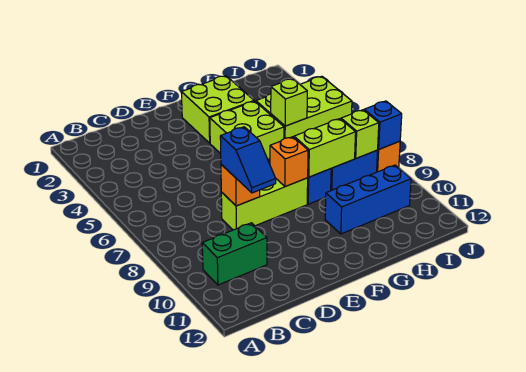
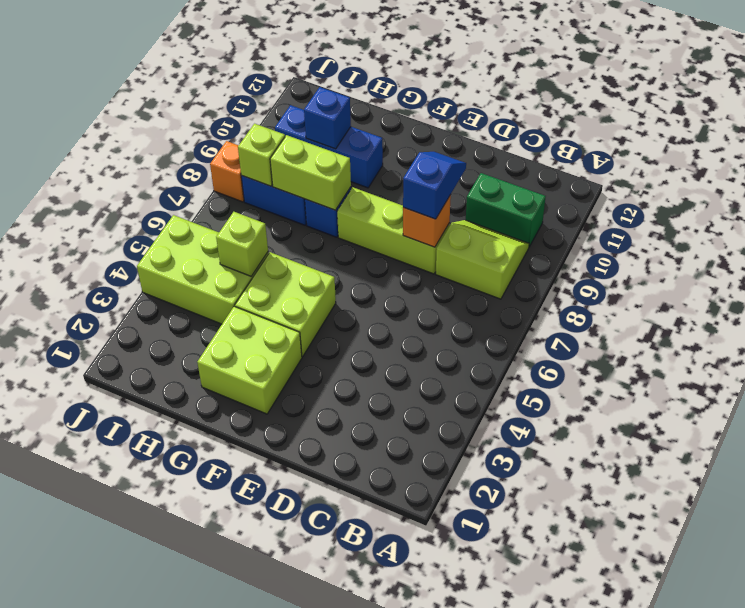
none -> lime 2x2 slope [436,220,529,299]
orange 1x1 brick [270,137,308,187] -> none
blue 1x1 brick [364,101,402,149] -> blue 1x1 brick moved to [304,87,351,149]

